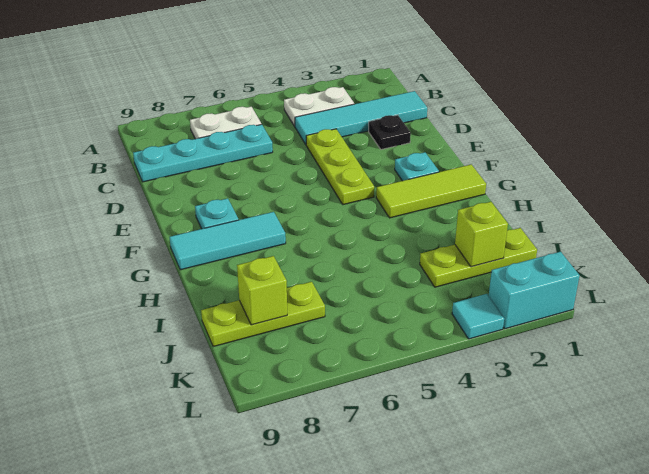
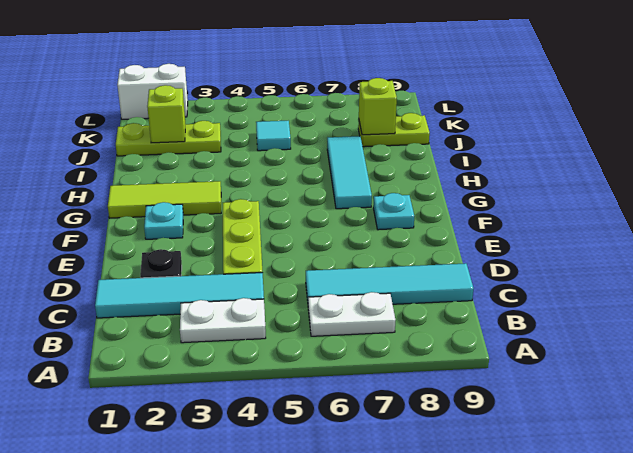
cyan 1x4 plate [133,124,273,182] -> cyan 1x4 tile [306,263,474,304]
cyan 1x3 tile [170,212,286,270] -> cyan 1x3 tile turned to [327,136,372,209]
lime 1x3 plate [201,282,325,347] -> lime 1x2 plate [358,113,430,147]
cyan 1x2 brick [489,252,580,329] -> white 1x2 brick [117,64,188,119]
cyan 1x1 tile [452,294,504,339] -> cyan 1x1 tile moved to [256,121,291,151]

